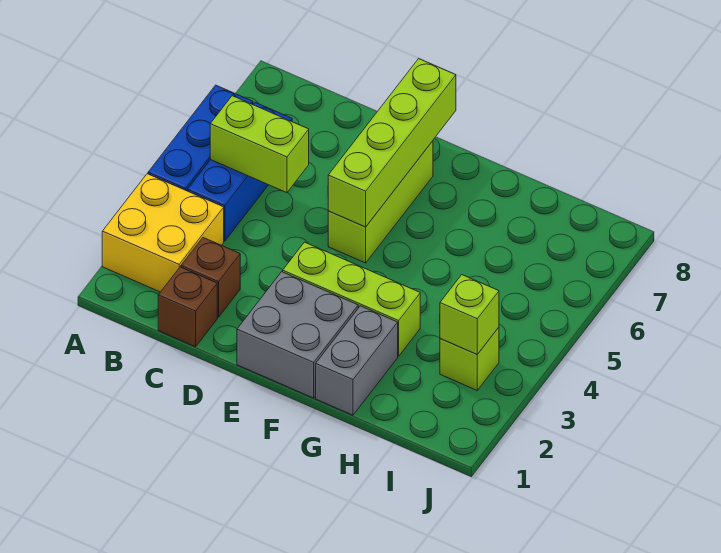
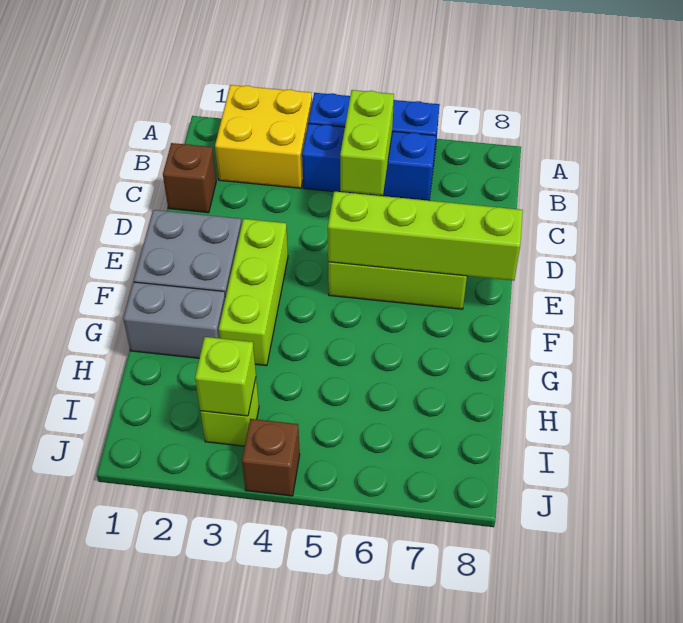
brown 1x1 brick [181,238,240,317] -> brown 1x1 brick moved to [242,419,300,496]

